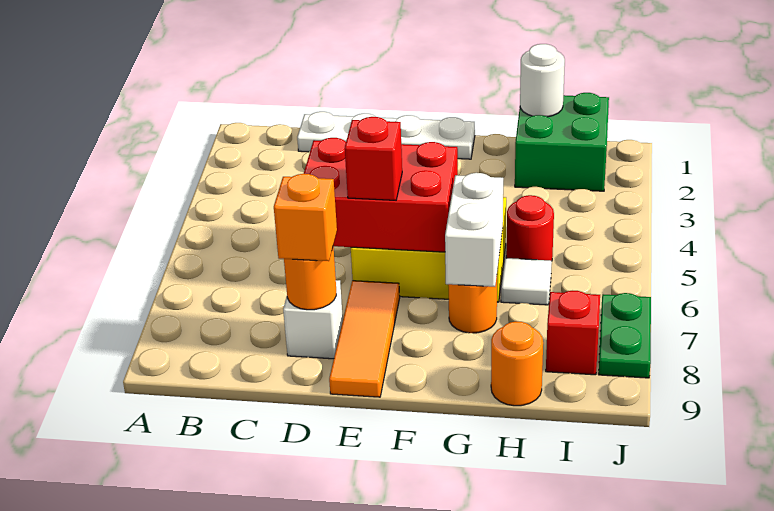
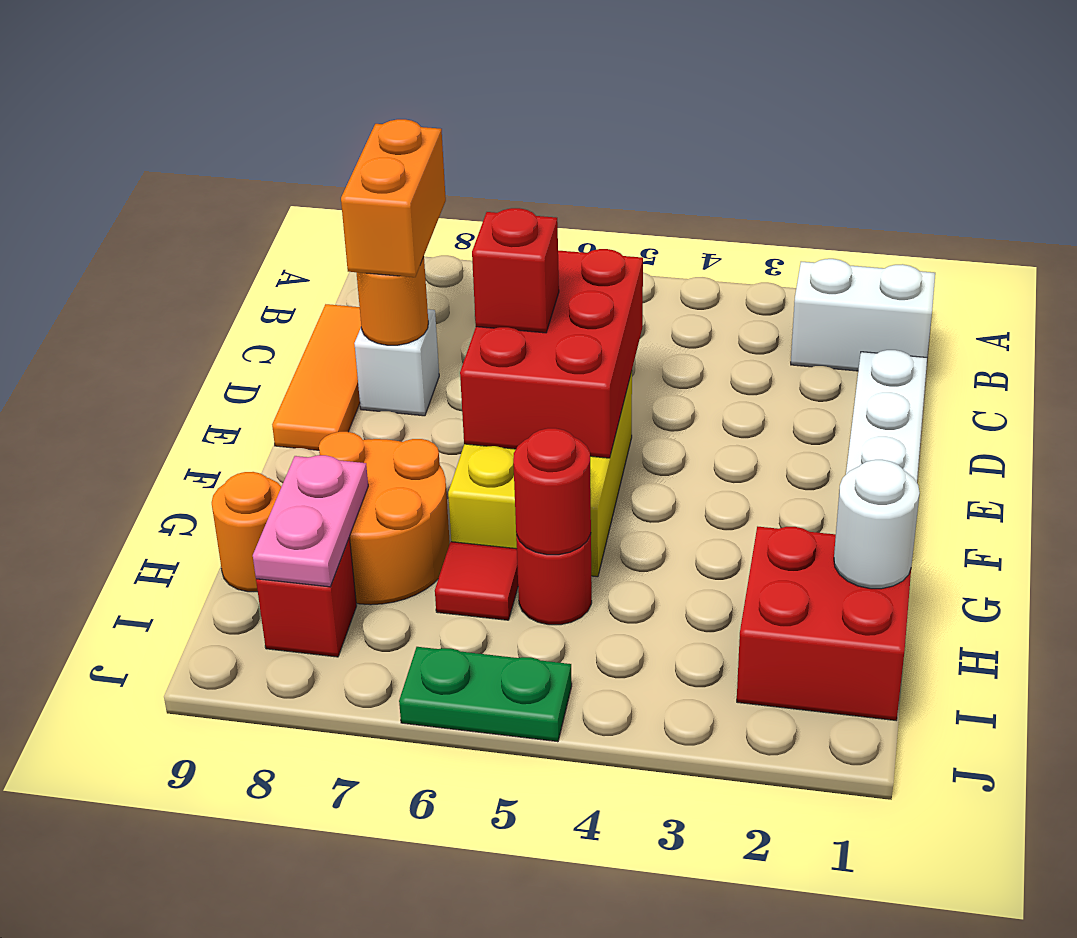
orange 1x1 brick [274,174,337,261] -> orange 1x2 brick [341,119,446,277]
orange 1x3 tile [329,281,400,397] -> orange 1x3 tile turned to [272,304,361,450]
white 1x2 brick [445,173,503,287] -> white 1x2 brick moved to [791,259,935,371]
orange 1x1 round brick [448,277,497,333] -> orange 2x2 round brick [319,432,450,605]
green 2x2 brick [515,93,609,191] -> red 2x2 brick [737,527,911,720]
none -> red 1x1 round brick [513,428,591,555]
white 1x1 tile [501,258,552,305] -> red 1x1 tile [435,542,518,620]
none -> pink 1x2 plate [253,455,368,587]
green 1x2 plate [599,293,651,378] -> green 1x2 plate moved to [399,647,572,742]

